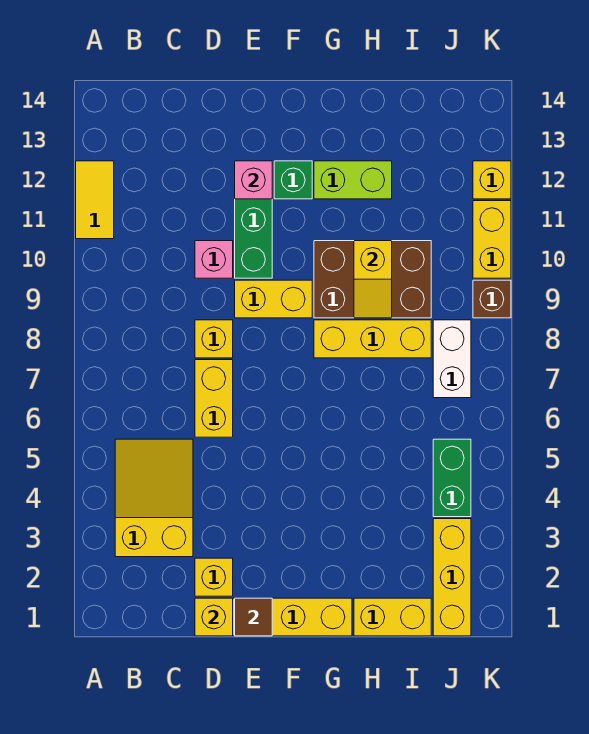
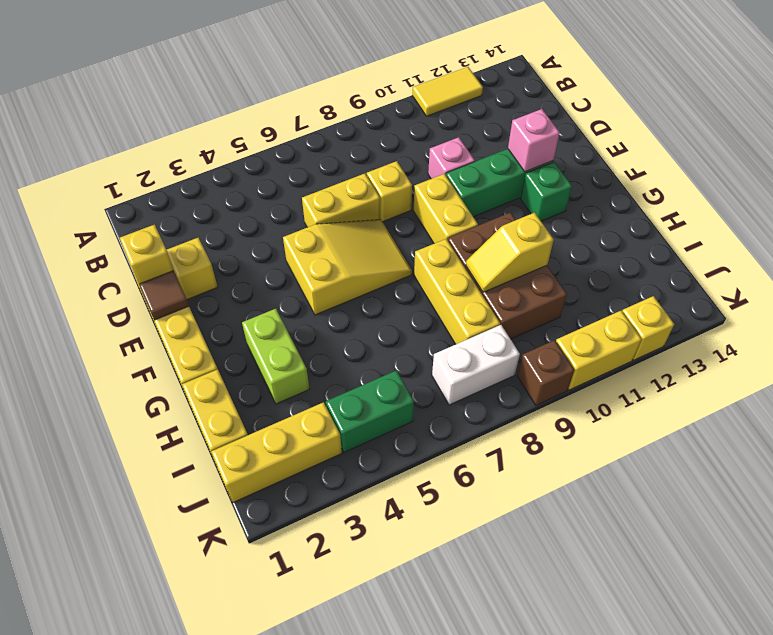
yellow 2x3 slope [115,439,193,557] -> yellow 2x3 slope moved to [283,219,412,315]
lime 1x2 brick [314,161,392,199] -> lime 1x2 brick moved to [242,309,309,404]

